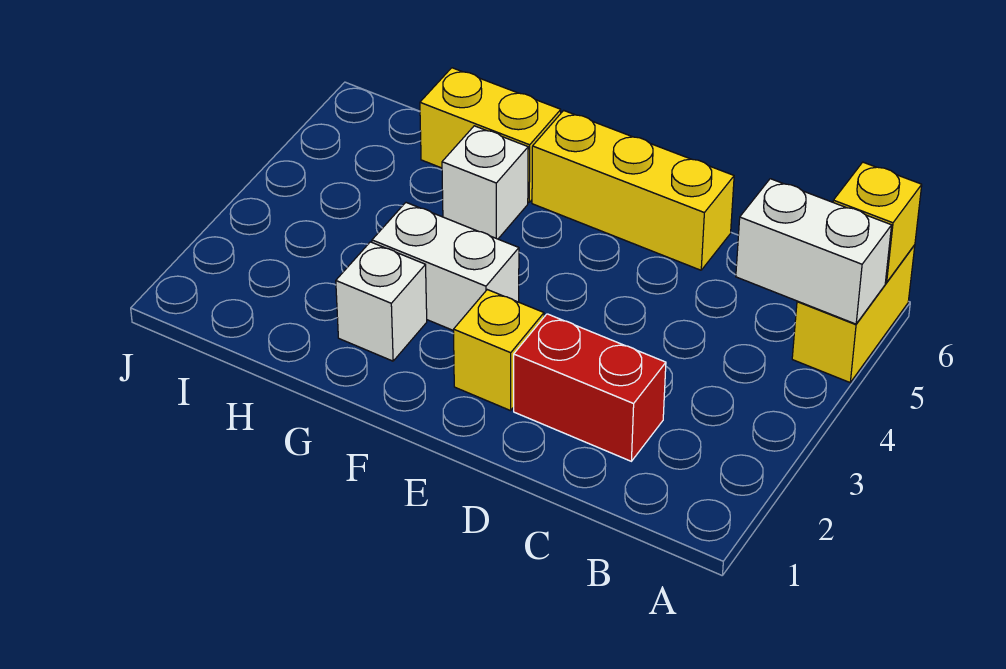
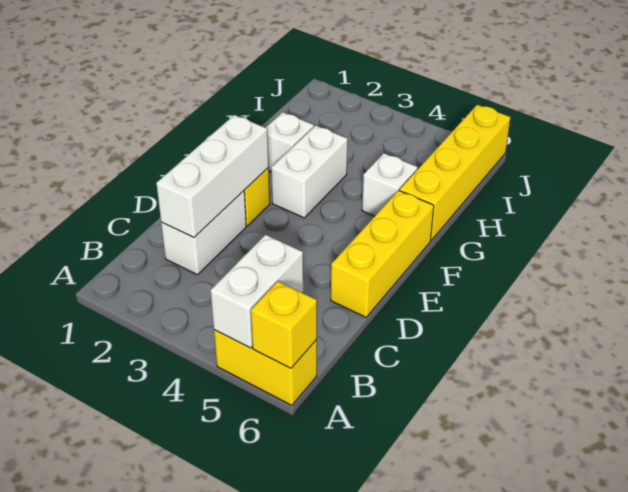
red 1x2 brick [514,314,666,461] -> white 1x2 brick [161,191,246,275]
none -> white 1x3 brick [156,115,268,237]
yellow 1x2 brick [420,68,561,202] -> yellow 1x4 brick [399,105,511,240]

